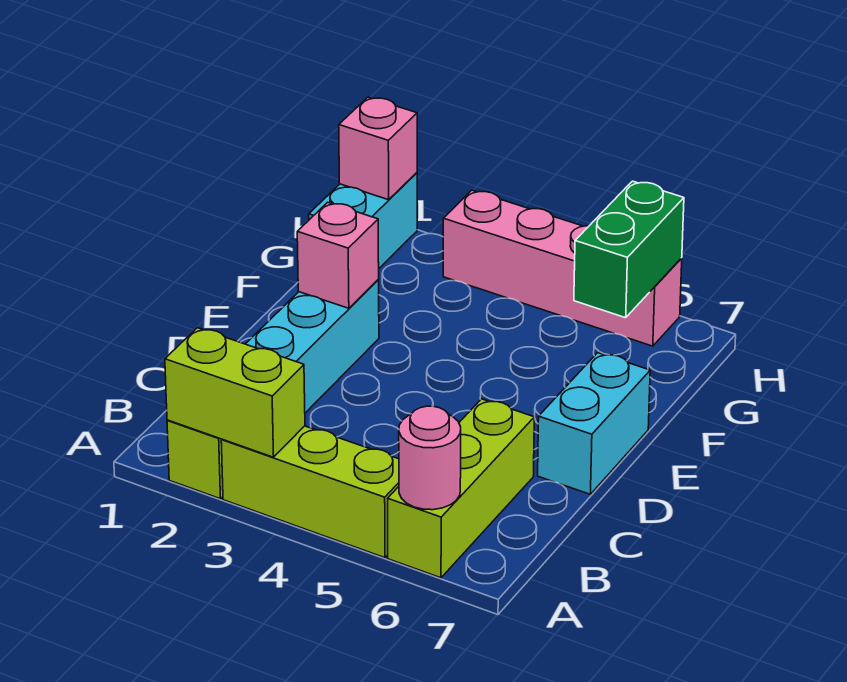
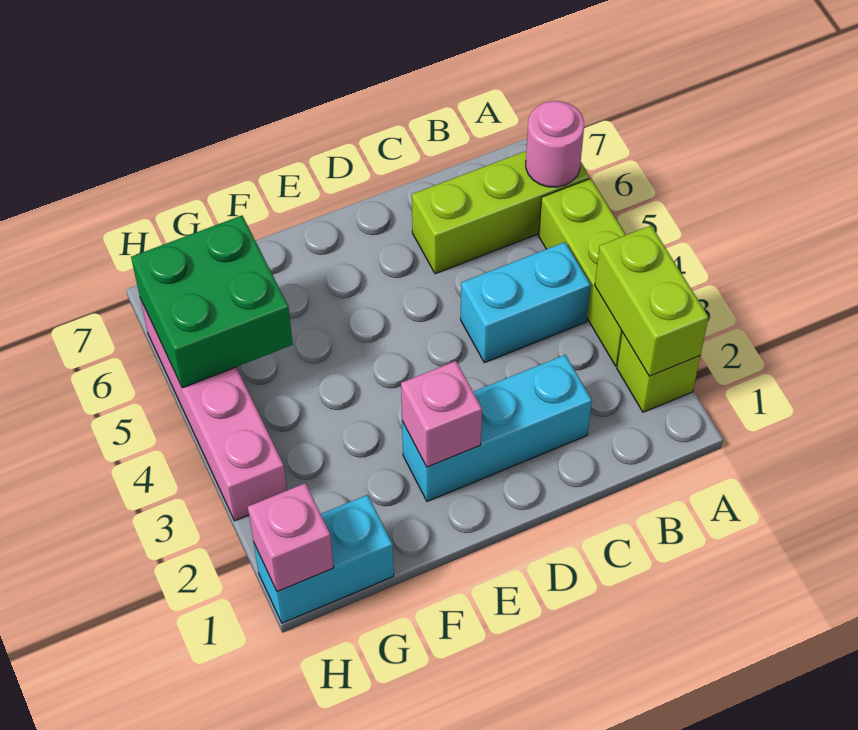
cyan 1x2 brick [538,353,650,494] -> cyan 1x2 brick moved to [461,242,591,363]
green 1x2 brick [574,181,684,318] -> green 2x2 brick [131,216,293,388]

